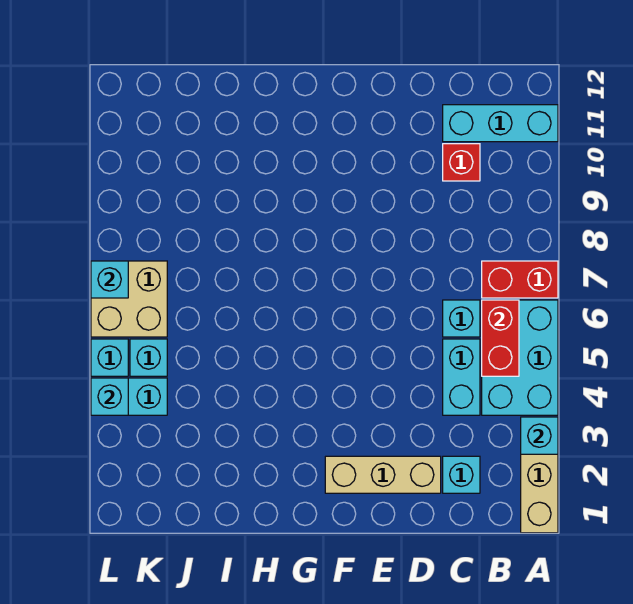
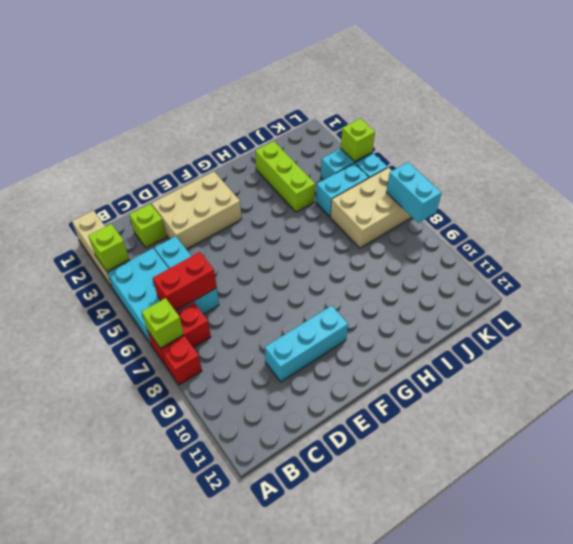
cyan 1x1 brick [521,417,558,454] -> lime 1x1 brick [88,224,129,271]
none -> lime 1x1 brick [142,298,184,348]
cyan 1x3 brick [443,105,558,142] -> cyan 1x3 brick moved to [265,306,348,382]
red 1x2 brick [482,300,519,376] -> red 1x2 brick turned to [153,252,217,311]
cyan 1x1 brick [443,456,480,493] -> lime 1x1 brick [129,204,166,248]
red 1x1 brick [443,144,480,181] -> red 1x1 brick moved to [161,336,202,385]
tan 1x3 brick [325,456,441,493] -> tan 2x3 brick [152,172,242,249]
none -> lime 1x3 brick [255,141,315,212]
cyan 1x1 brick [130,339,167,376] -> cyan 1x2 brick [316,163,369,216]
tan 2x2 brick [91,261,167,337] -> tan 2x3 brick [330,167,412,248]
cyan 1x1 brick [91,378,128,415] -> lime 1x1 brick [341,118,375,161]
cyan 1x1 brick [91,261,128,298] -> cyan 1x2 brick [386,162,441,223]

